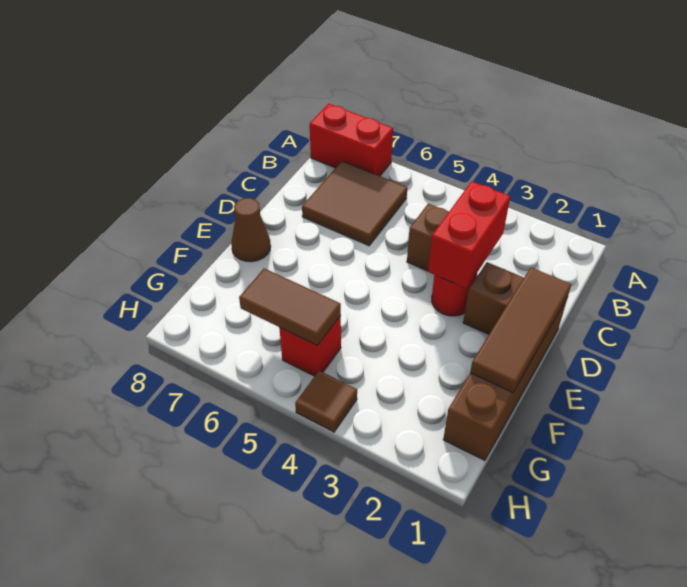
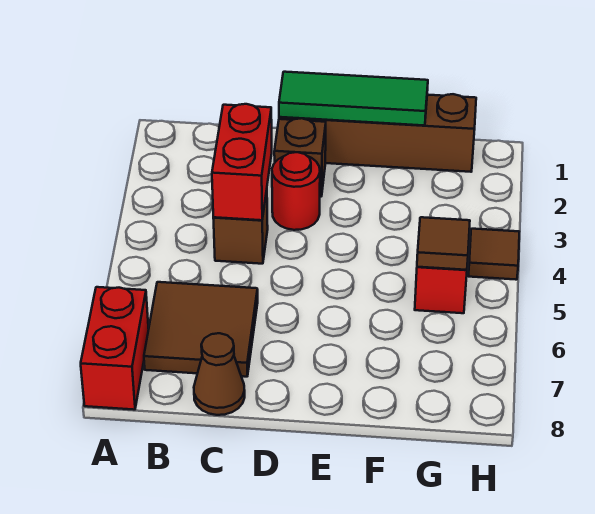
red 1x2 brick [428,181,510,288] -> red 1x2 brick turned to [212,104,272,220]
brown 1x3 tile [470,268,571,393] -> green 1x3 tile [279,72,428,126]
brown 1x1 cone [231,198,271,262] -> brown 1x1 cone moved to [194,333,245,415]
brown 1x2 tile [239,268,341,345] -> brown 1x1 tile [417,217,470,270]

